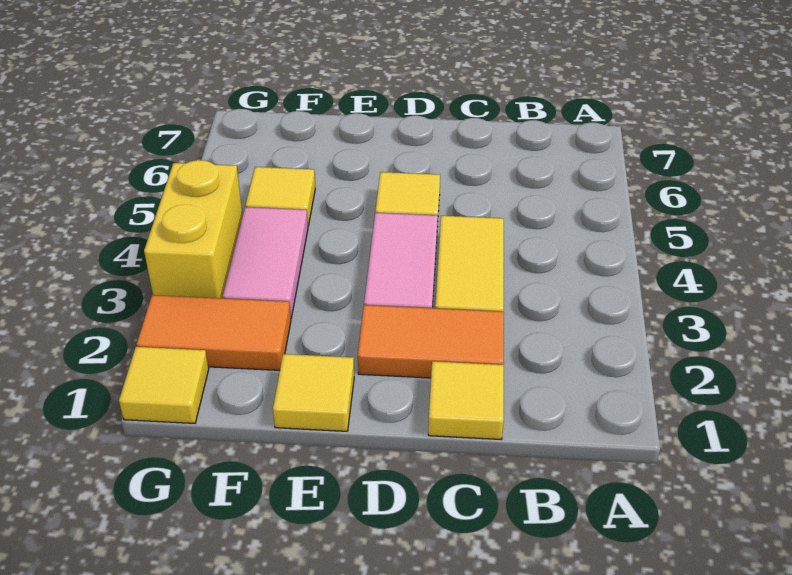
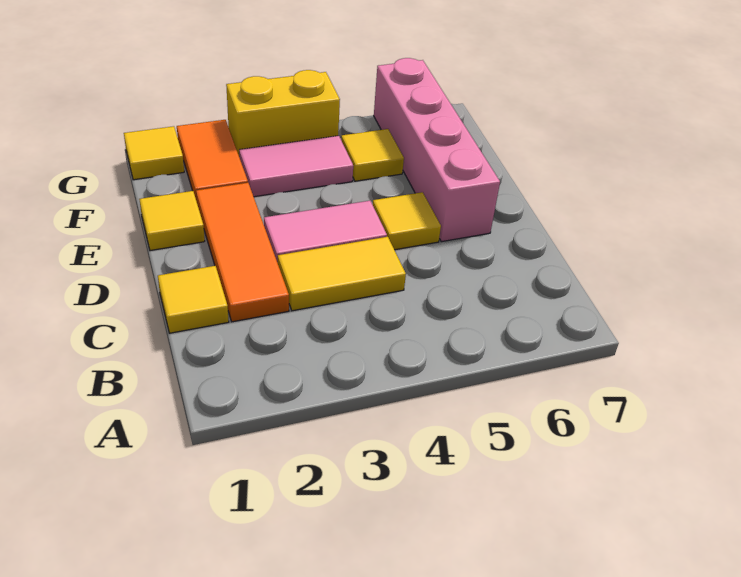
orange 1x2 tile [358,305,504,378] -> orange 1x3 tile [196,183,289,322]
none -> pink 1x4 brick [374,58,500,242]

